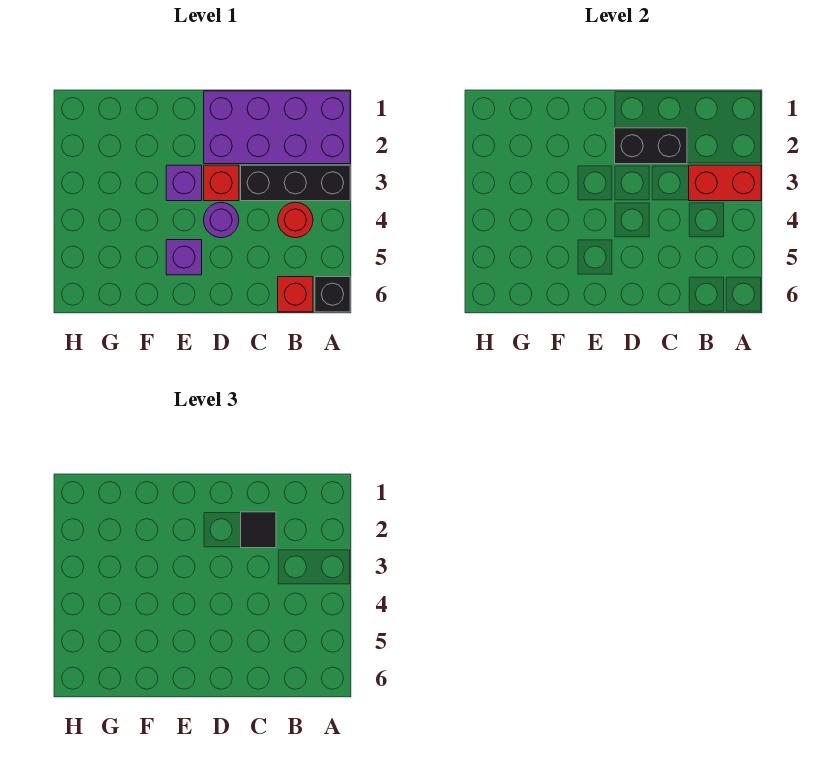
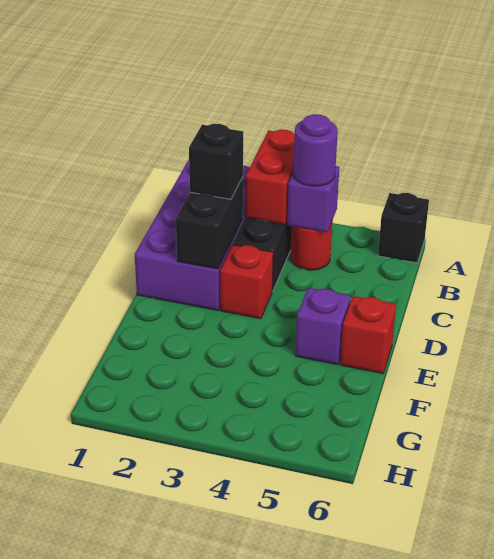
red 1x1 brick [278,277,313,312] -> red 1x1 brick moved to [340,296,396,374]
black 1x1 tile [241,512,276,548] -> black 1x1 brick [189,124,243,199]
purple 1x1 round brick [204,202,239,238] -> purple 1x1 round brick moved to [293,114,338,186]
purple 1x1 brick [166,165,202,201] -> purple 1x1 brick moved to [287,166,339,232]

